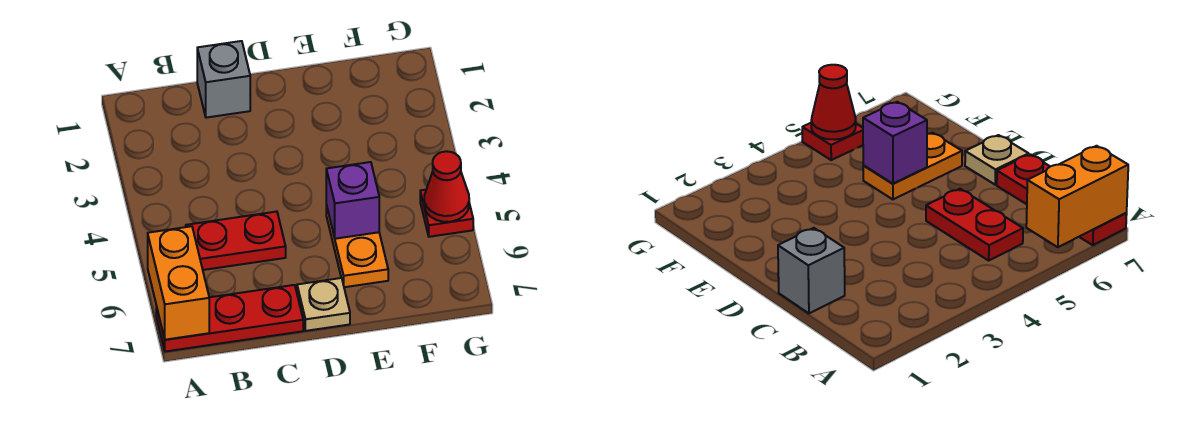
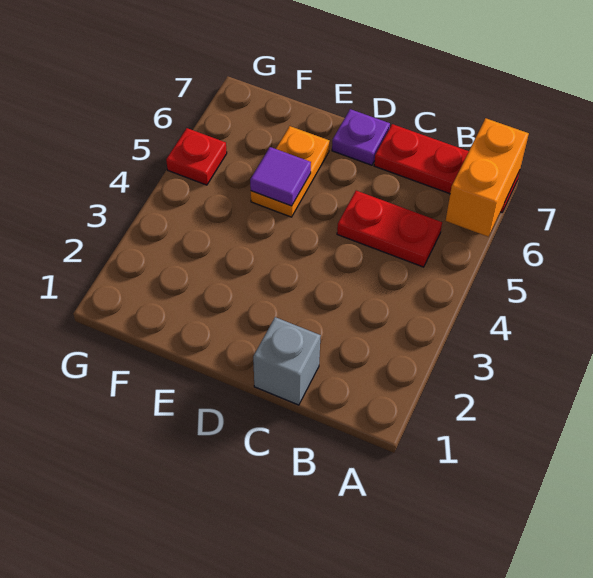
tan 1x1 plate [297,278,350,331] -> purple 1x1 plate [332,109,390,165]
purple 1x1 brick [326,162,379,239] -> purple 1x1 tile [250,147,311,206]
red 1x1 cone [424,151,469,222] -> none

